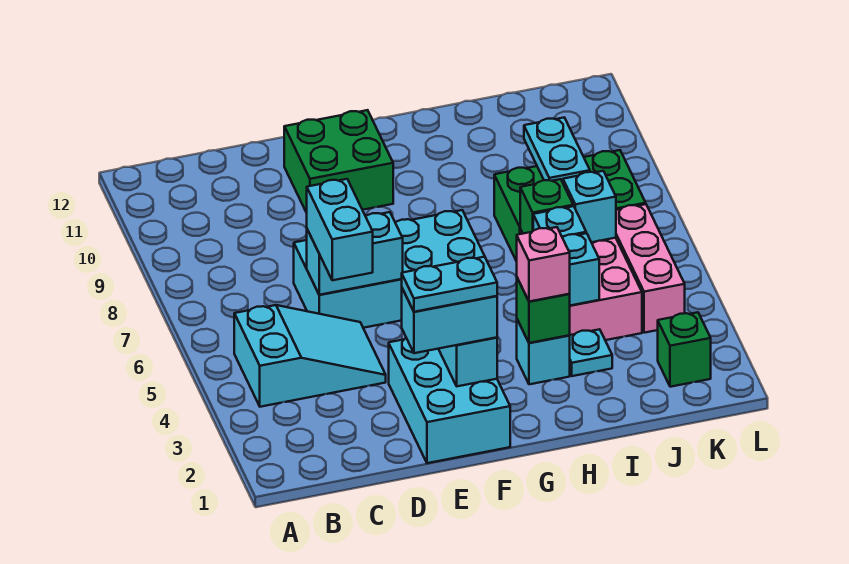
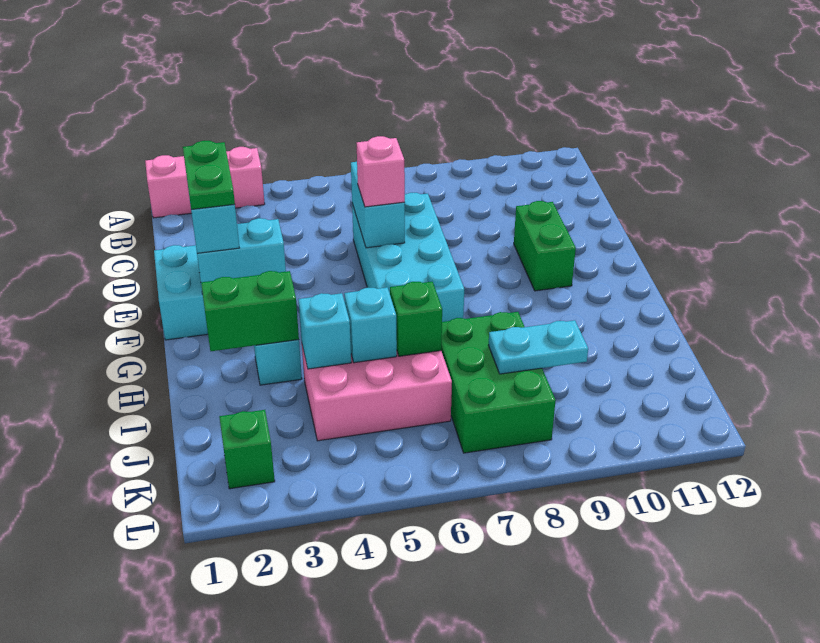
cyan 2x3 slope [234,305,386,407] -> none
cyan 1x2 brick [307,179,373,280] -> none
cyan 1x2 plate [402,257,497,312] -> green 1x2 plate [183,141,235,210]
green 2x2 brick [284,110,393,213] -> green 1x2 brick [514,201,576,291]
green 1x1 brick [517,278,570,343] -> green 1x2 brick [201,271,299,351]
pink 1x1 brick [517,227,570,302] -> pink 1x1 brick moved to [357,136,405,207]
cyan 1x1 plate [569,329,612,376] -> none
cyan 1x1 brick [563,171,616,242] -> none
pink 1x3 brick [616,204,685,333] -> pink 1x3 brick moved to [145,147,265,218]

